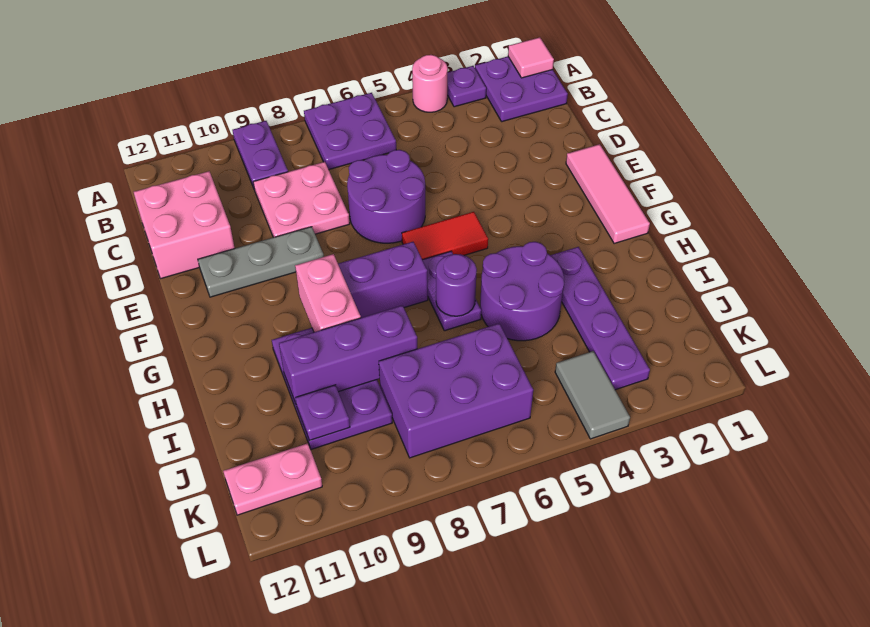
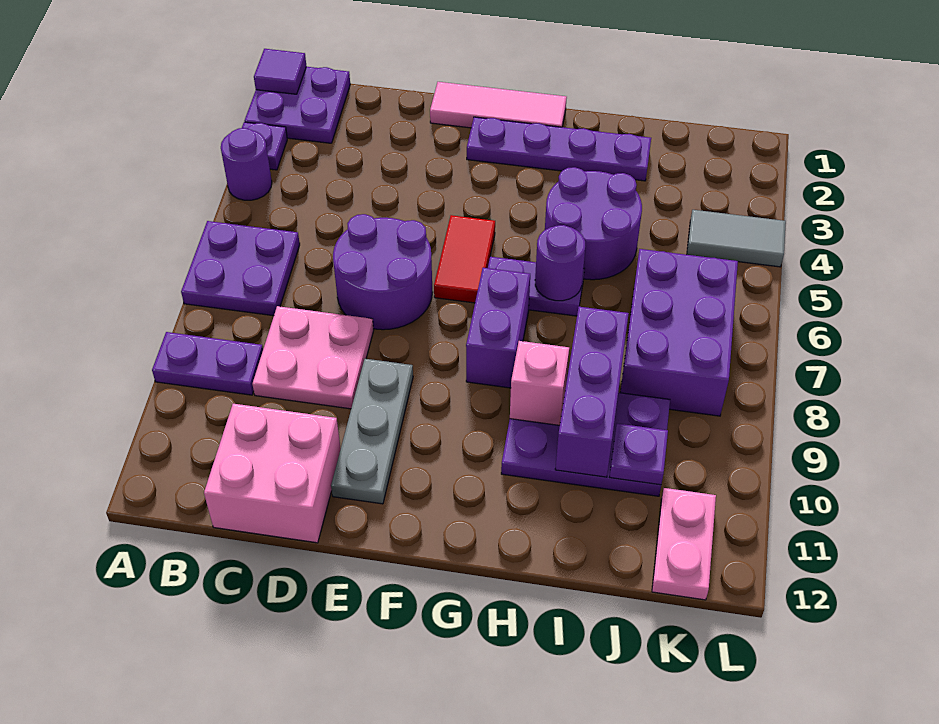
pink 1x1 tile [508,37,554,78] -> purple 1x1 tile [254,49,307,94]
pink 1x1 round brick [412,55,448,112] -> purple 1x1 round brick [221,128,272,200]
pink 1x2 brick [295,254,361,332] -> pink 1x1 brick [510,341,569,425]
purple 1x4 plate [551,247,650,390] -> purple 1x4 plate moved to [467,117,651,181]

